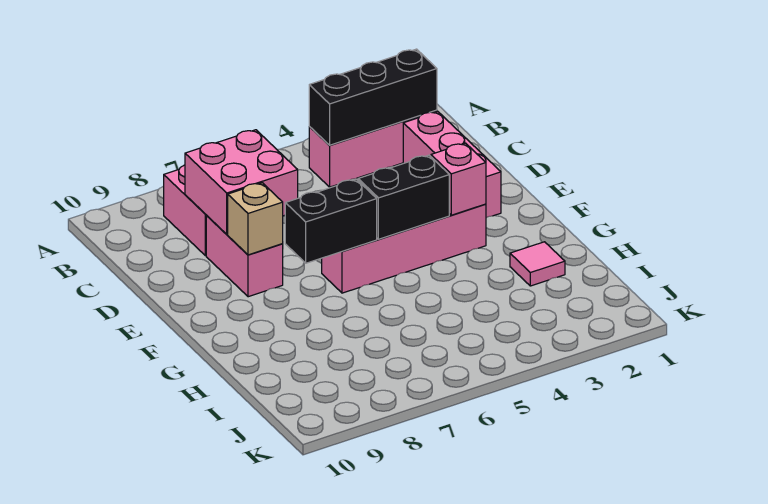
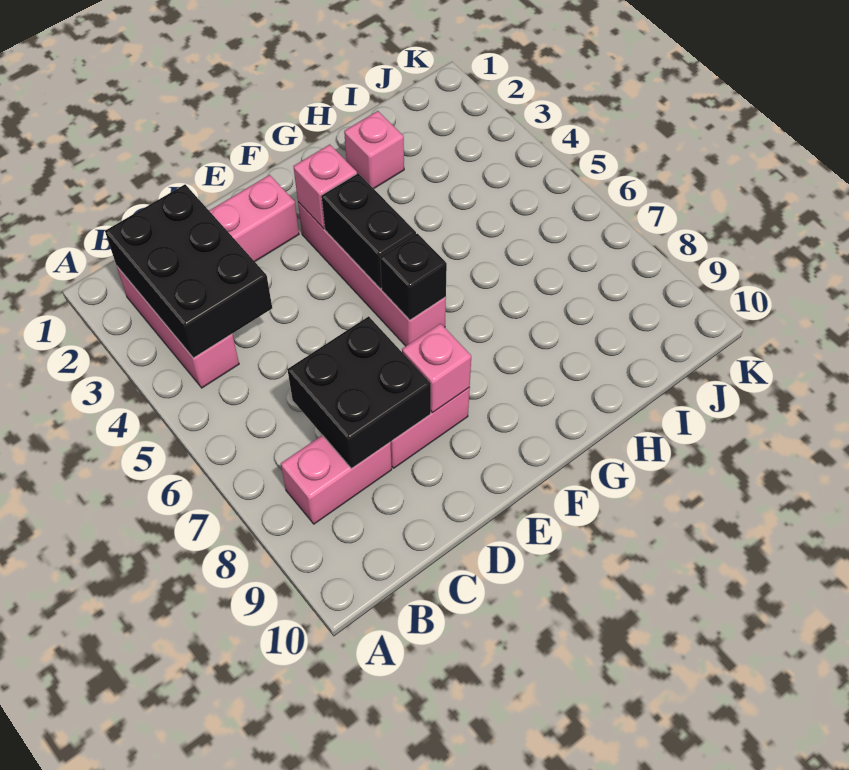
black 1x3 brick [309,49,437,145] -> black 2x3 brick [105,184,272,358]
pink 2x2 brick [185,130,298,234] -> black 2x2 brick [287,316,431,469]
tan 1x1 brick [228,183,283,255] -> pink 1x1 brick [402,323,471,413]
black 1x2 brick [285,179,377,263] -> black 1x1 brick [380,233,447,320]
pink 1x1 tile [510,242,565,286] -> pink 1x1 brick [344,111,404,189]

